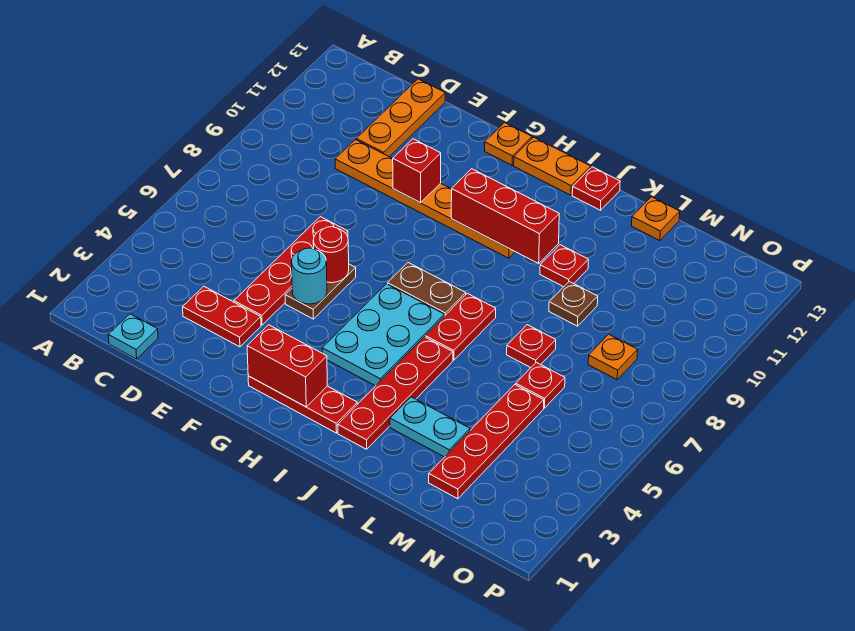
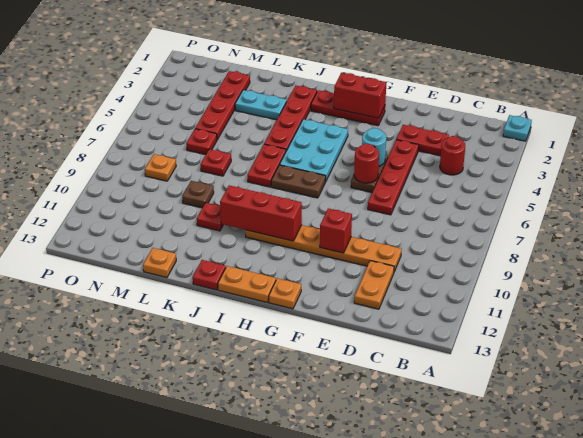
cyan 1x1 plate [108,314,158,359] -> cyan 1x1 plate moved to [503,115,532,141]
none -> red 1x1 round brick [440,136,465,175]
orange 1x3 plate [356,79,445,157] -> orange 1x2 plate [354,261,394,309]

